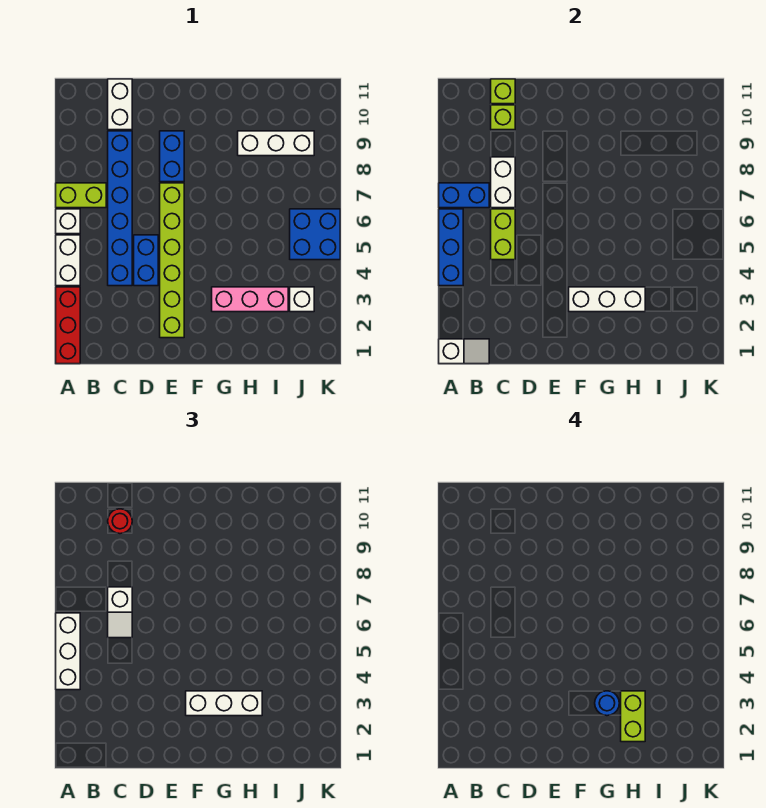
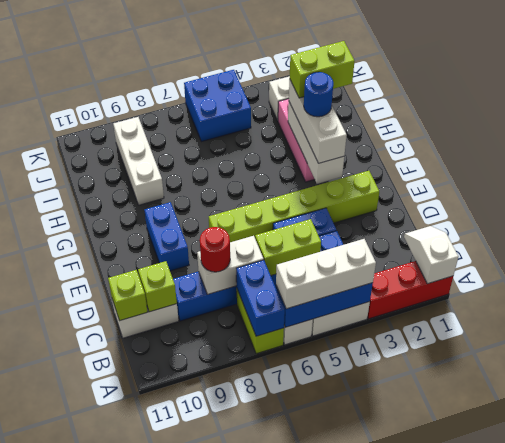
white 1x2 slope [108,587,132,638] -> none
red 1x1 round brick [108,509,132,534] -> red 1x1 round brick moved to [200,227,230,272]
blue 1x2 brick [160,131,184,182] -> blue 1x2 brick turned to [145,202,189,271]

